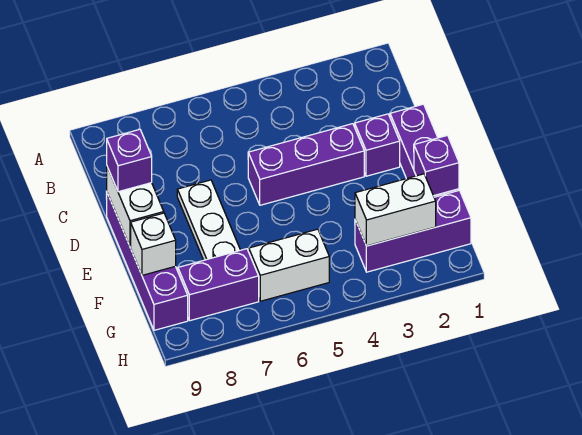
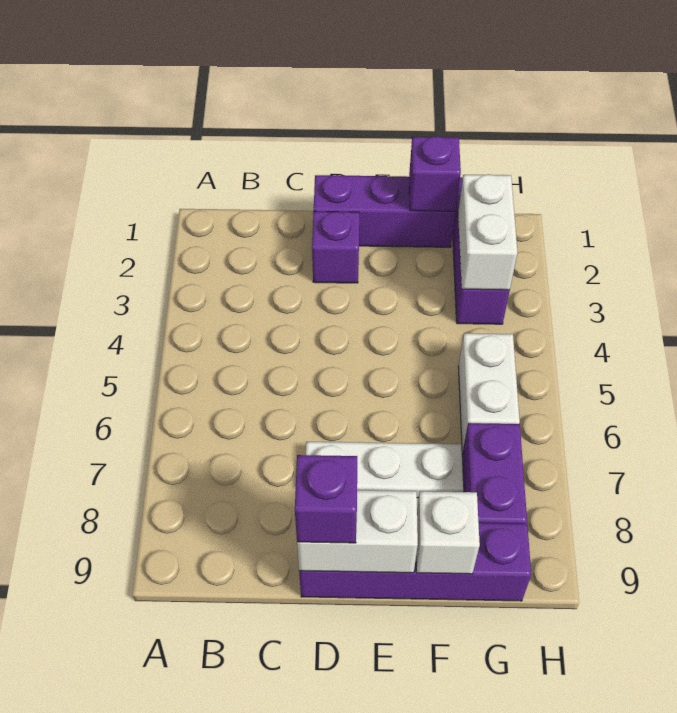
purple 1x3 brick [248,124,364,205] -> none

